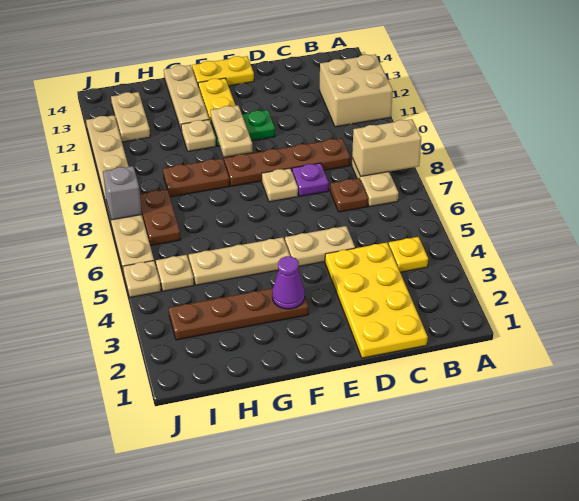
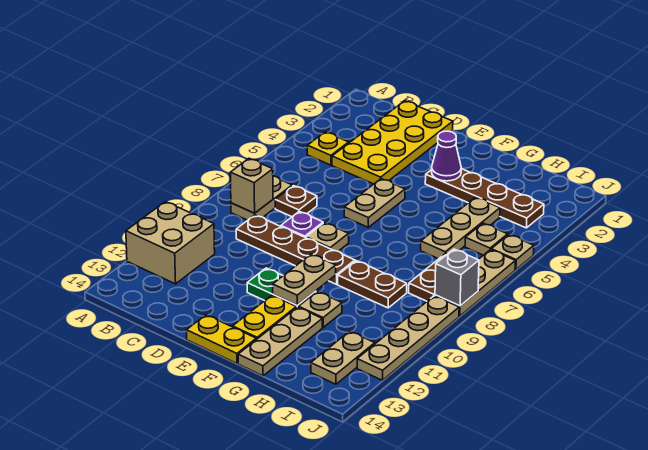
tan 1x2 brick [352,119,421,176] -> tan 1x1 brick [230,158,273,213]
tan 1x2 plate [285,226,355,266] -> tan 1x2 plate turned to [344,179,405,227]
tan 1x3 plate [189,237,290,285] -> tan 1x3 plate turned to [421,197,500,259]

